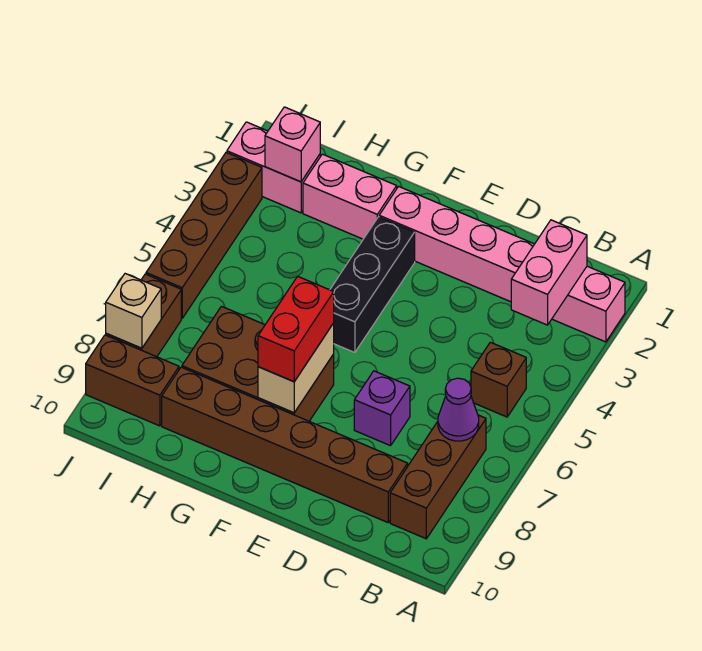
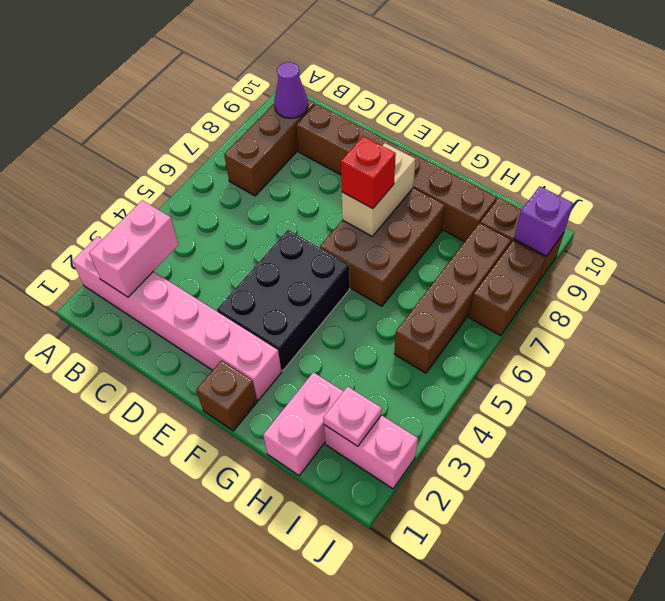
brown 1x1 brick [471,342,526,417] -> brown 1x1 brick moved to [196,361,257,431]
purple 1x1 cone [438,378,479,441] -> purple 1x1 cone moved to [274,62,308,118]
purple 1x1 brick [354,371,410,446] -> purple 1x1 brick moved to [514,186,573,256]
black 1x3 brick [330,217,415,353] -> black 2x3 brick [217,230,350,371]
brown 2x3 brick [182,306,334,421] -> brown 2x3 brick turned to [320,188,445,306]
red 1x2 brick [258,276,334,382] -> red 1x1 brick [341,136,396,209]
pink 1x2 brick [303,154,397,239] -> pink 1x2 brick turned to [263,372,343,476]
pink 1x1 brick [265,107,320,182] -> pink 1x1 plate [323,386,382,446]
brown 1x4 brick [146,152,262,318] -> brown 1x4 brick moved to [394,223,511,373]
tan 1x1 brick [106,274,161,348] -> none

